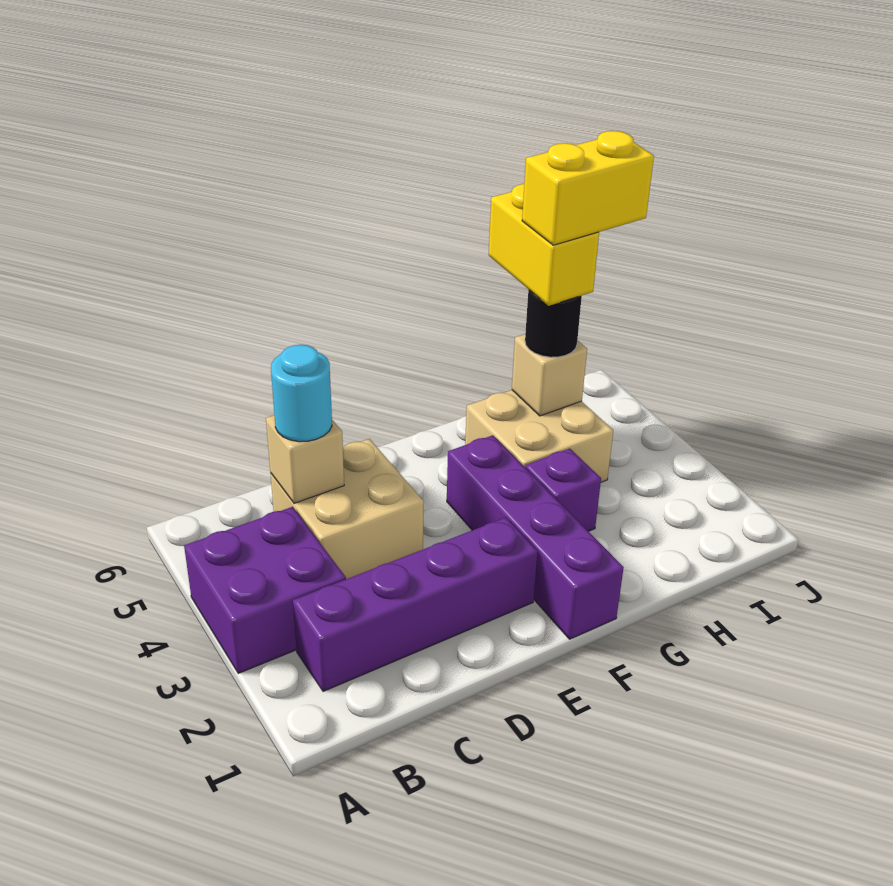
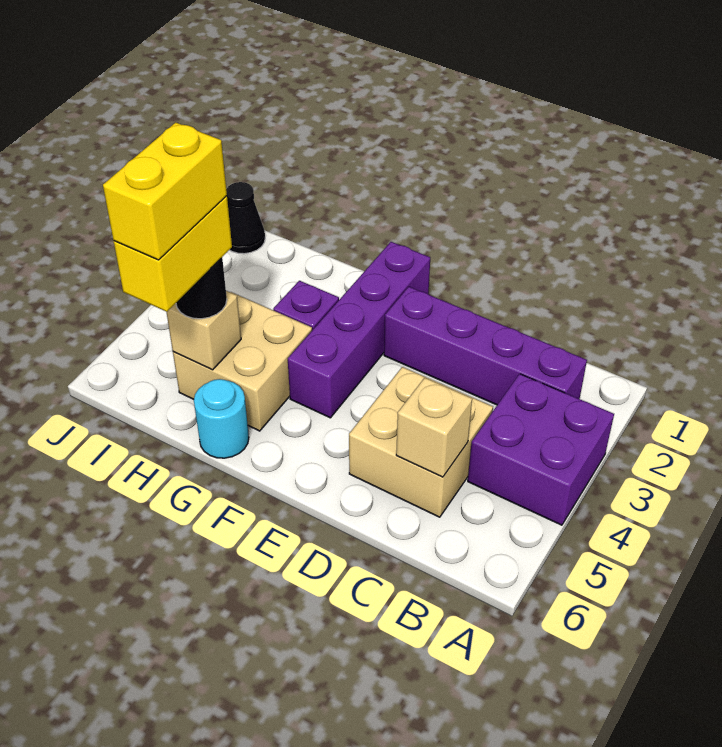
cyan 1x1 round brick [271,345,332,442] -> cyan 1x1 round brick moved to [194,379,249,458]
yellow 1x2 brick [522,131,654,245] -> yellow 1x2 brick turned to [103,122,227,260]
none -> black 1x1 cone [226,182,265,254]

